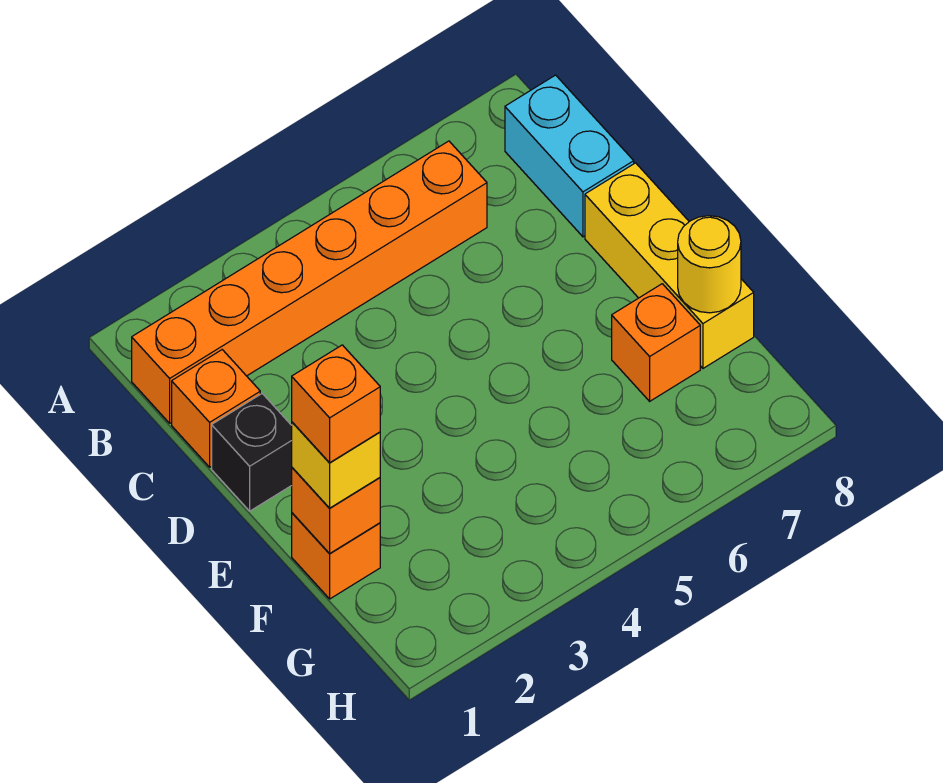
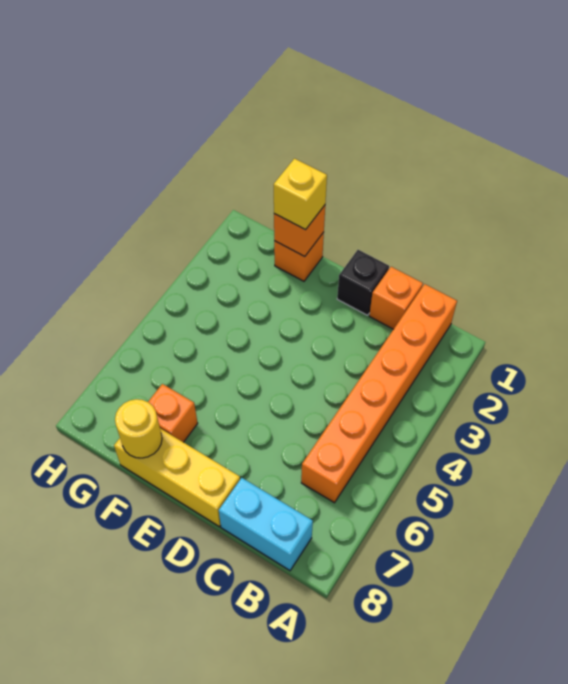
orange 1x1 brick [292,345,380,463] -> none

